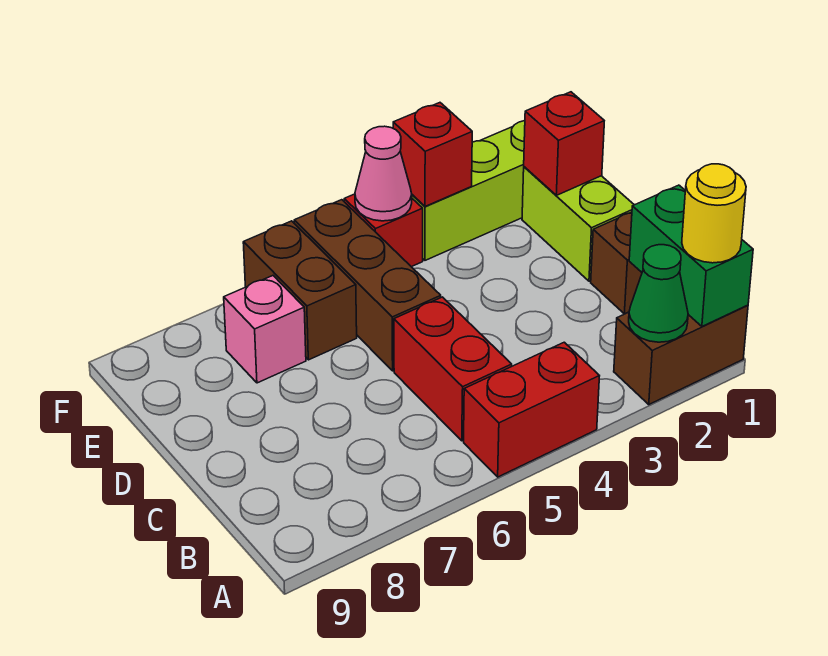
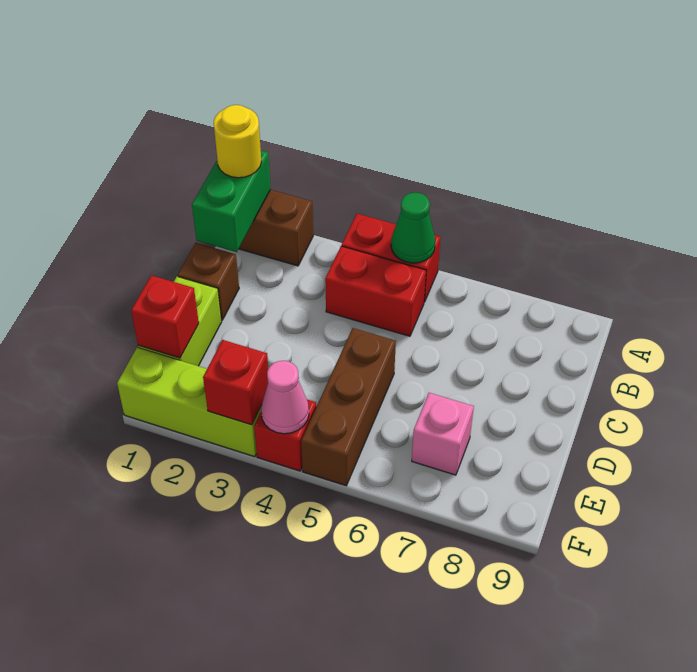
green 1x1 cone [629,245,688,342] -> green 1x1 cone moved to [391,193,435,263]
red 1x2 brick [394,297,512,441] -> red 1x2 brick turned to [325,246,426,336]
brown 1x2 brick [243,221,357,360] -> none

